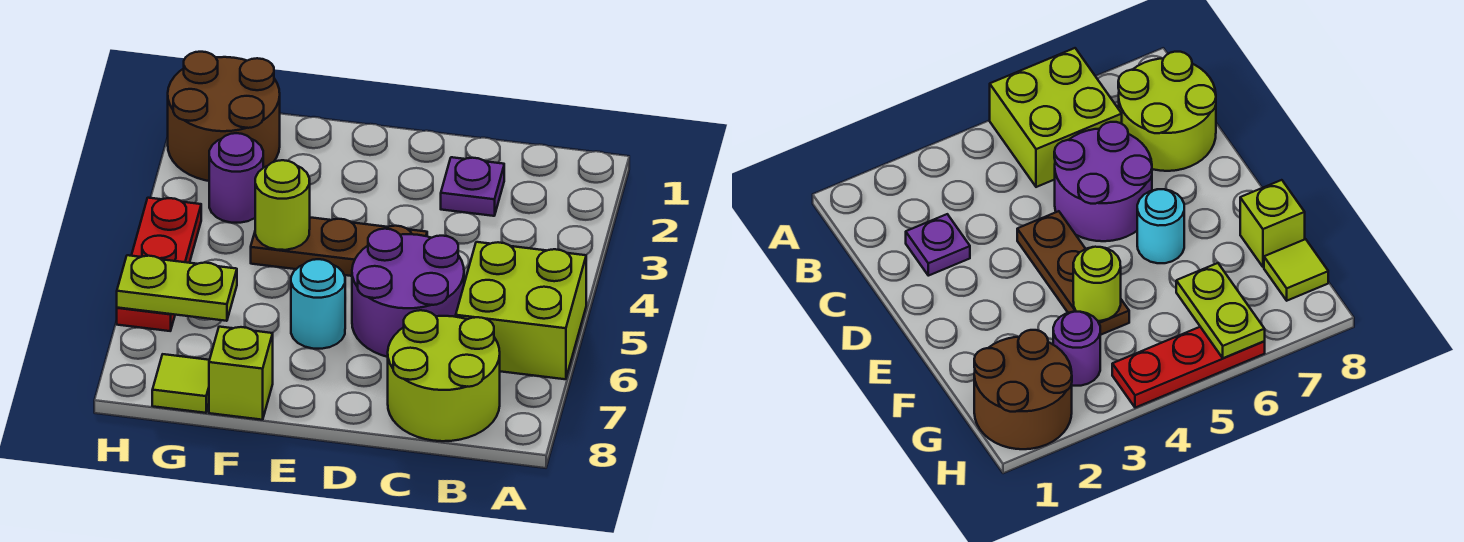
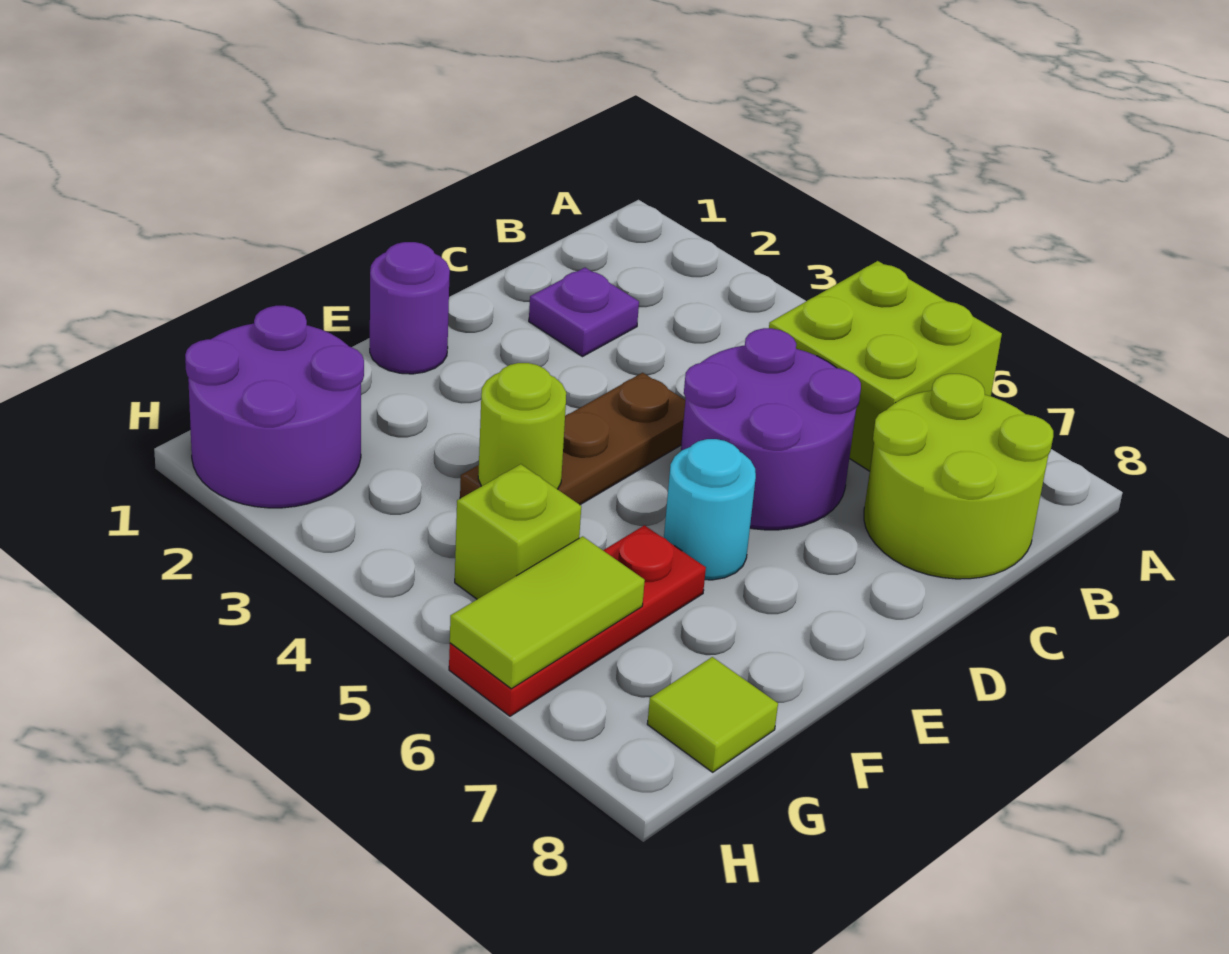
lime 1x1 brick [209,327,273,420] -> lime 1x1 brick moved to [455,464,581,599]
brown 2x2 round brick [168,52,280,181] -> purple 2x2 round brick [185,306,364,508]
purple 1x1 round brick [209,133,263,223] -> purple 1x1 round brick moved to [370,242,450,374]
lime 1x2 plate [117,255,237,321] -> lime 1x2 tile [450,536,645,689]
red 1x3 plate [117,198,201,331] -> red 1x3 plate turned to [449,525,706,716]

